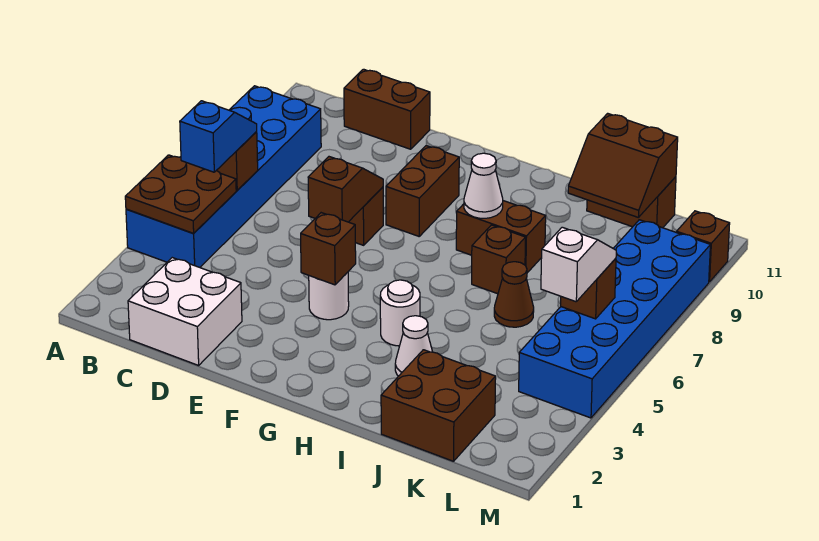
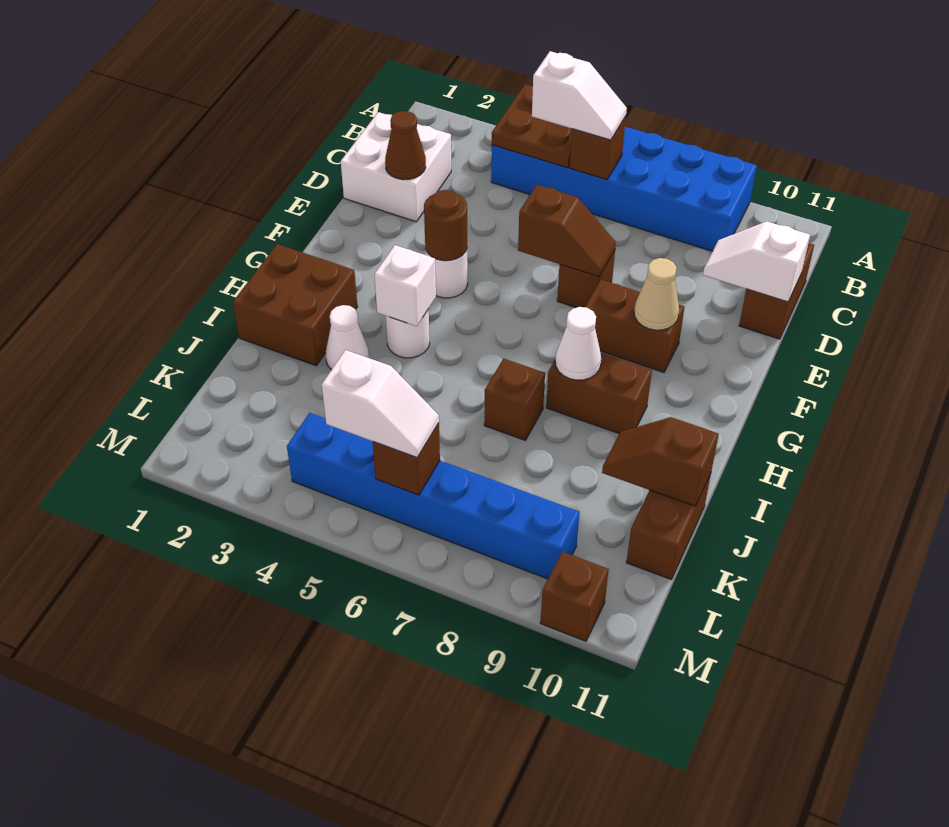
blue 1x2 slope [180,101,257,172] -> white 1x2 slope [532,51,627,140]
none -> white 1x2 slope [703,222,810,302]
brown 1x1 brick [301,213,356,285] -> brown 1x1 round brick [424,190,467,261]
none -> tan 1x1 cone [634,258,679,330]
none -> white 1x1 brick [374,245,436,326]
brown 1x2 brick [456,201,546,273] -> brown 1x2 brick turned to [546,353,652,433]
brown 2x2 brick [381,350,496,461] -> brown 2x2 brick moved to [233,244,357,366]
brown 1x1 cone [494,262,534,327] -> brown 1x1 cone moved to [385,111,426,180]
brown 2x2 slope [568,113,678,217] -> brown 1x2 slope [602,417,719,506]
blue 2x6 brick [519,220,710,418] -> blue 1x6 brick [287,413,580,579]

